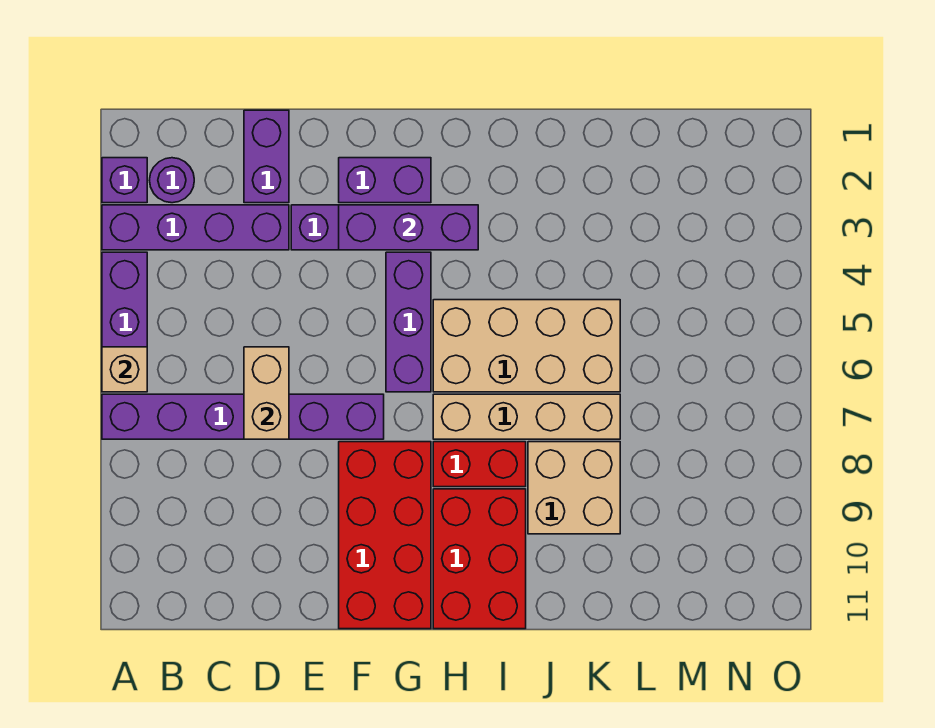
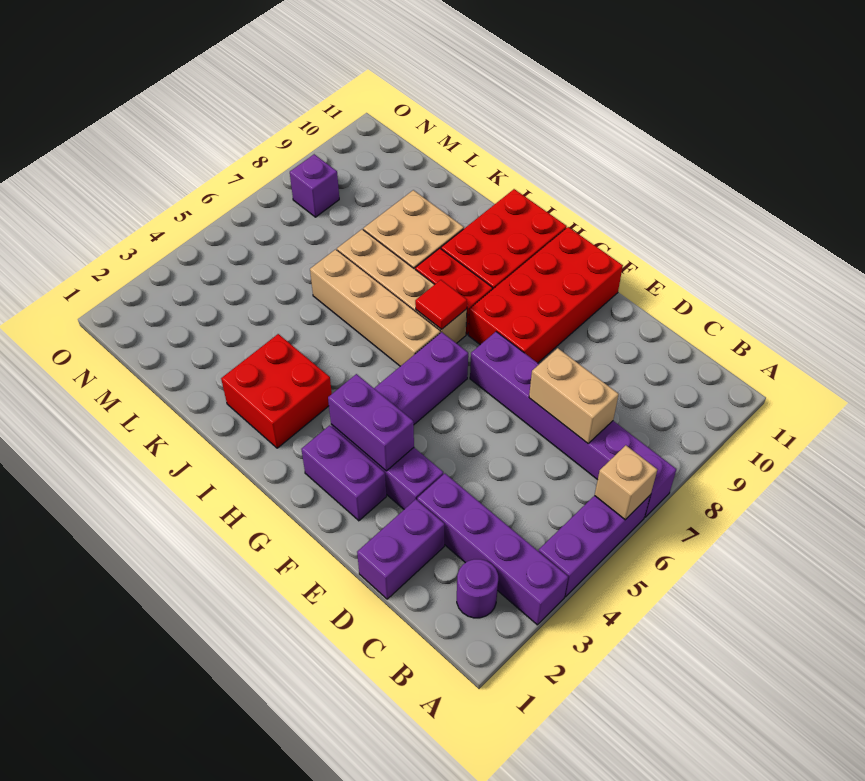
purple 1x1 brick [102,158,147,203] -> purple 1x1 brick moved to [290,154,339,217]
tan 1x2 brick [244,347,289,439] -> tan 1x2 brick turned to [529,348,619,443]
purple 1x3 brick [339,205,478,250] -> purple 1x2 brick [328,374,414,471]
tan 2x4 brick [433,300,620,392] -> tan 1x4 brick [310,249,440,366]
none -> red 1x1 tile [415,280,467,329]
none -> red 2x2 brick [221,334,332,448]

